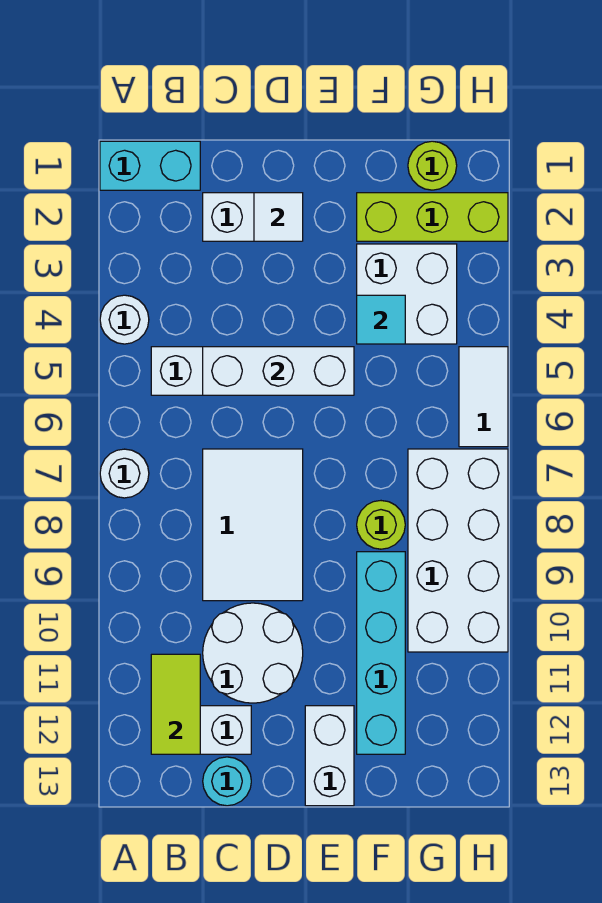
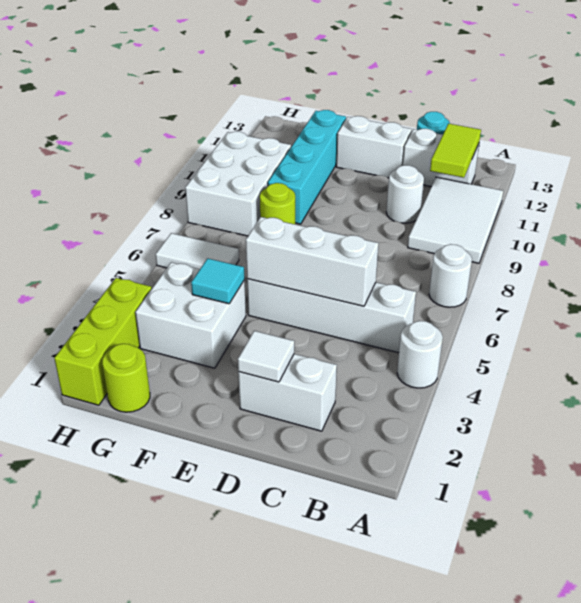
cyan 1x2 brick [100,141,200,190] -> none
white 2x3 tile [203,449,303,601] -> white 2x3 tile moved to [408,177,503,263]
white 2x2 round brick [203,603,303,703] -> white 1x1 round brick [386,165,424,223]
white 1x2 brick [305,706,354,806] -> white 1x2 brick turned to [336,116,412,178]
lime 1x3 brick [357,193,508,241] -> lime 1x3 brick turned to [54,278,152,405]
white 2x4 brick [408,449,508,652] -> white 2x3 brick [185,132,291,236]
white 1x2 tile [459,347,508,447] -> white 1x2 tile turned to [156,233,239,269]

